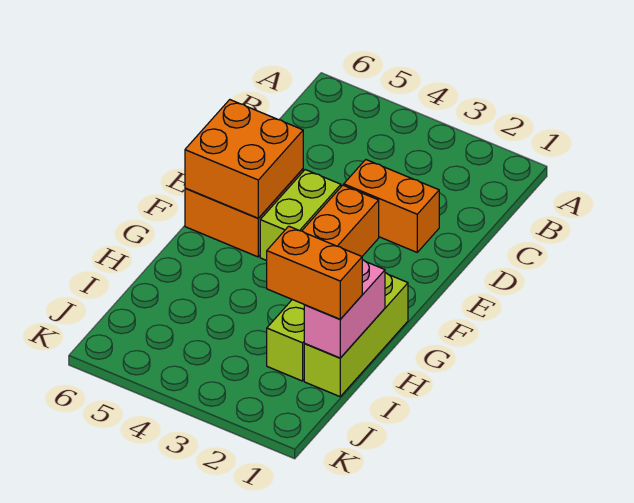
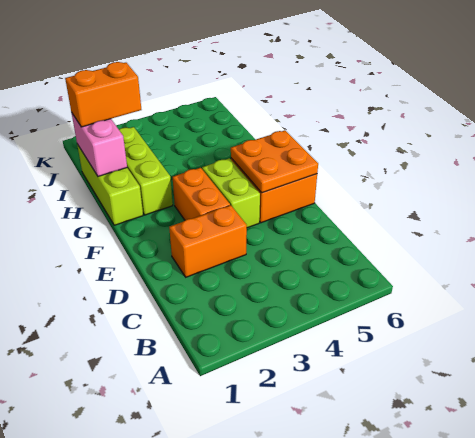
orange 2x2 brick [185,100,303,218] -> orange 2x2 plate [231,130,318,193]

